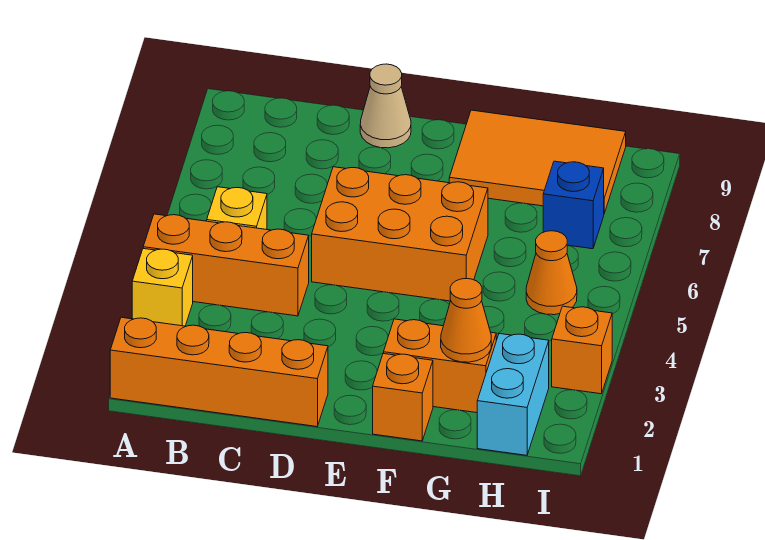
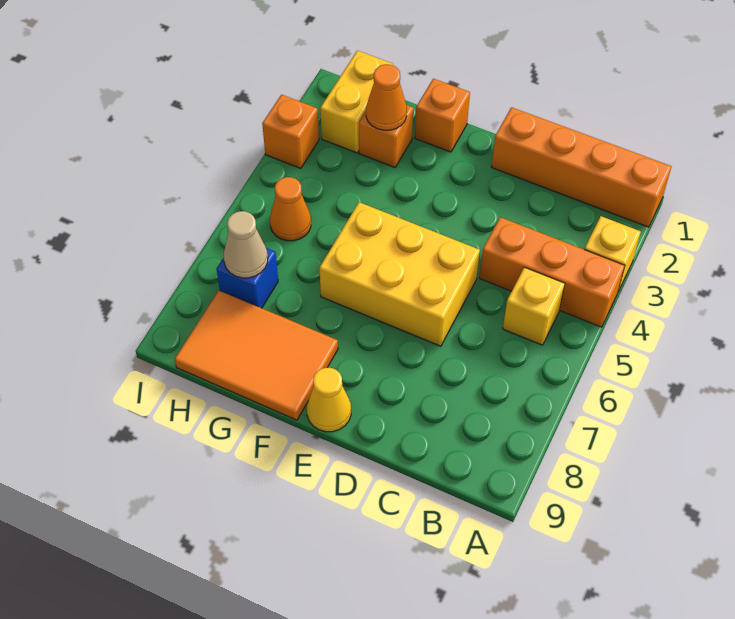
orange 2x3 brick [312,167,488,301] -> yellow 2x3 brick [319,202,480,346]
tan 1x1 cone [360,64,411,148] -> tan 1x1 cone moved to [224,211,268,278]
none -> yellow 1x1 cone [307,368,351,432]
orange 1x2 brick [384,319,496,413] -> orange 1x1 brick [359,105,413,167]
cyan 1x2 brick [477,334,549,455] -> yellow 1x2 brick [320,51,393,153]

